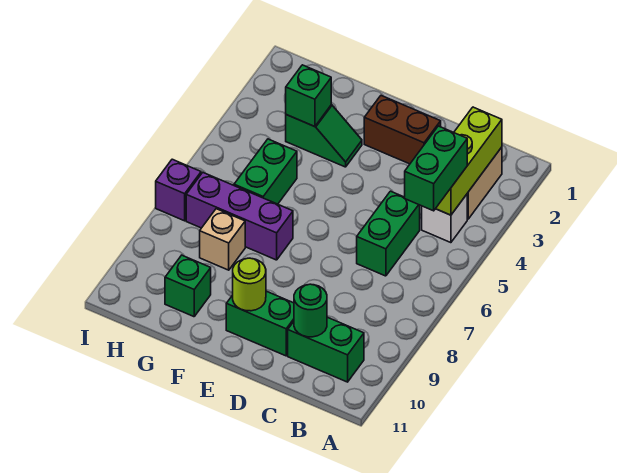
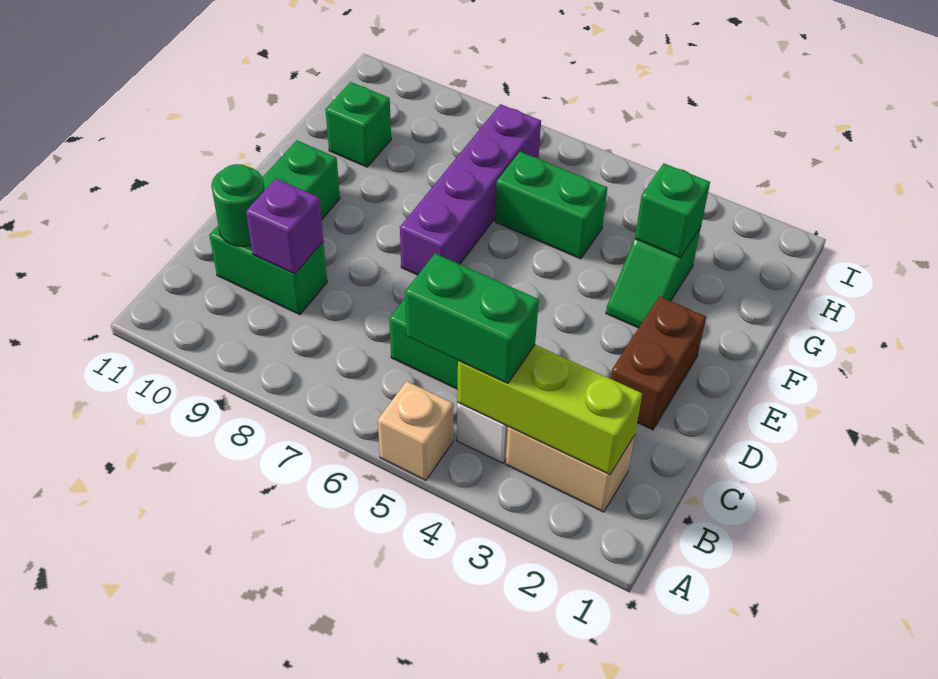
green 1x2 brick [288,317,364,382] -> green 1x2 brick turned to [209,226,327,315]
lime 1x1 round brick [233,258,266,311] -> none
purple 1x3 brick [186,173,293,260] -> purple 1x4 brick [400,104,541,275]
tan 1x1 brick [200,209,245,270] -> tan 1x1 brick moved to [378,381,454,480]
purple 1x1 brick [156,159,201,221] -> purple 1x1 brick moved to [246,179,323,274]

